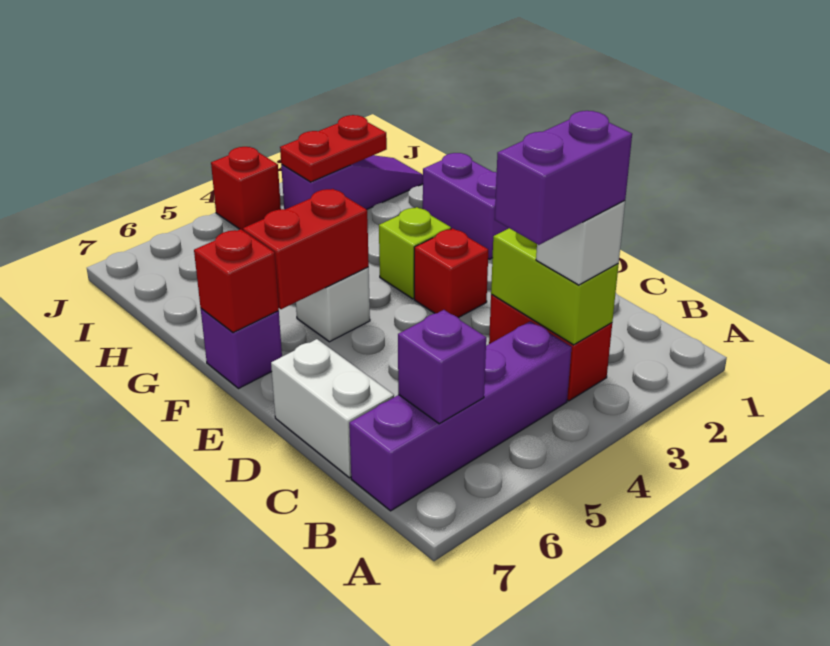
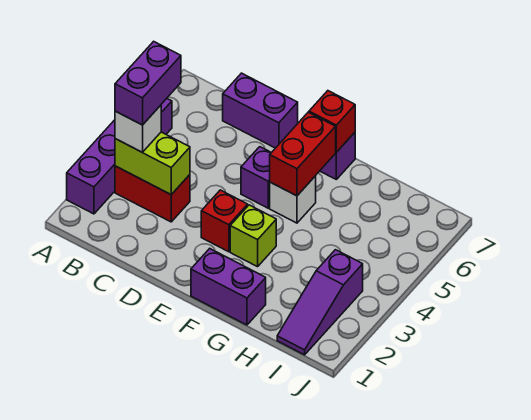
purple 1x4 brick [349,321,572,511] -> purple 1x4 brick moved to [67,99,172,214]
purple 1x1 brick [398,310,486,424] -> purple 1x1 brick moved to [241,147,271,208]
white 1x2 brick [271,339,394,478] -> purple 1x2 brick [223,73,298,148]
red 1x2 plate [280,115,387,182] -> none
red 1x1 brick [211,147,281,230] -> none

